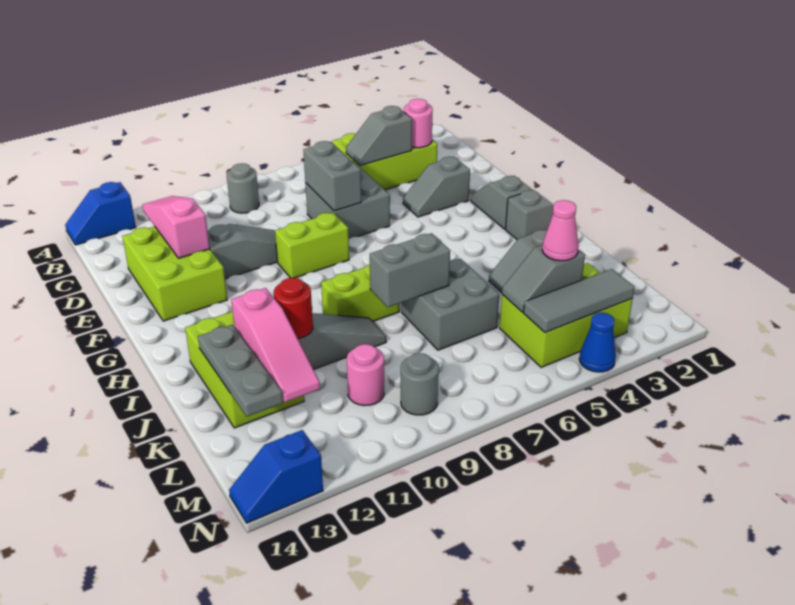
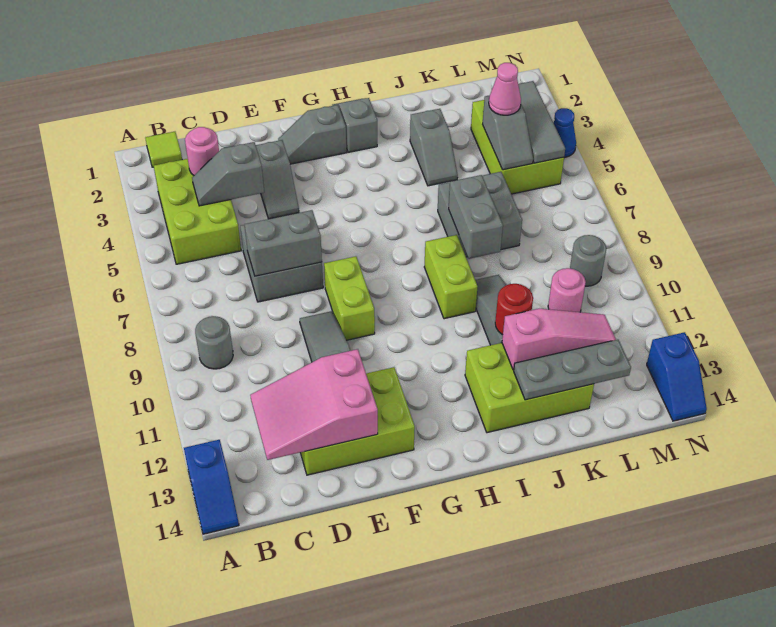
none -> lime 1x1 tile [145,132,182,167]
grey 1x2 slope [346,106,412,166] -> grey 1x2 slope turned to [192,142,264,206]
pink 1x3 slope [142,196,210,258] -> pink 2x3 slope [250,349,378,460]

